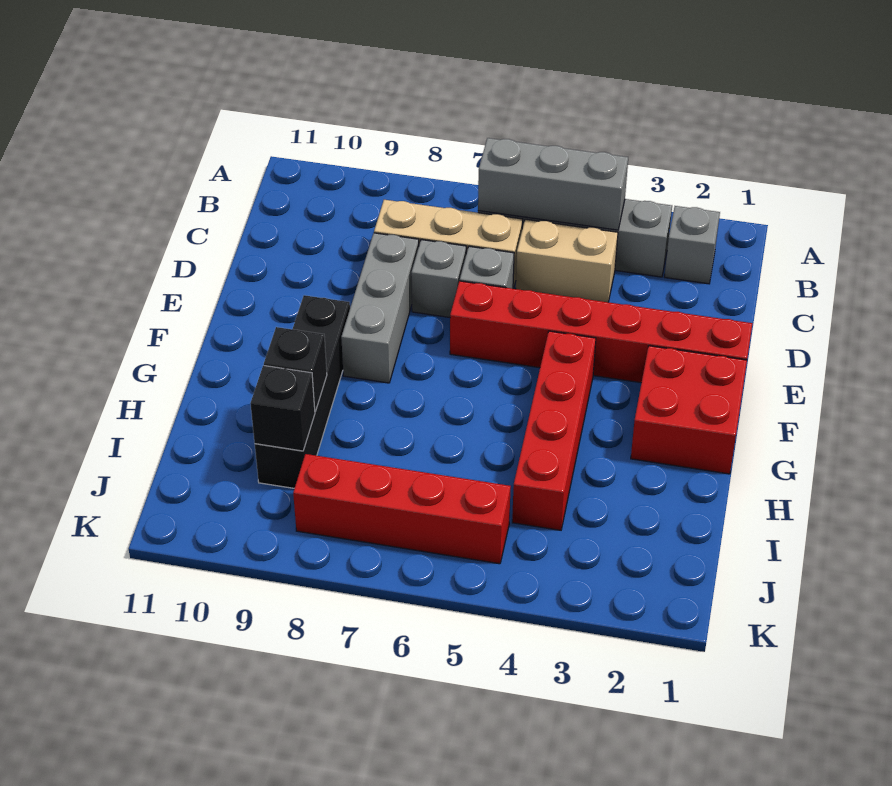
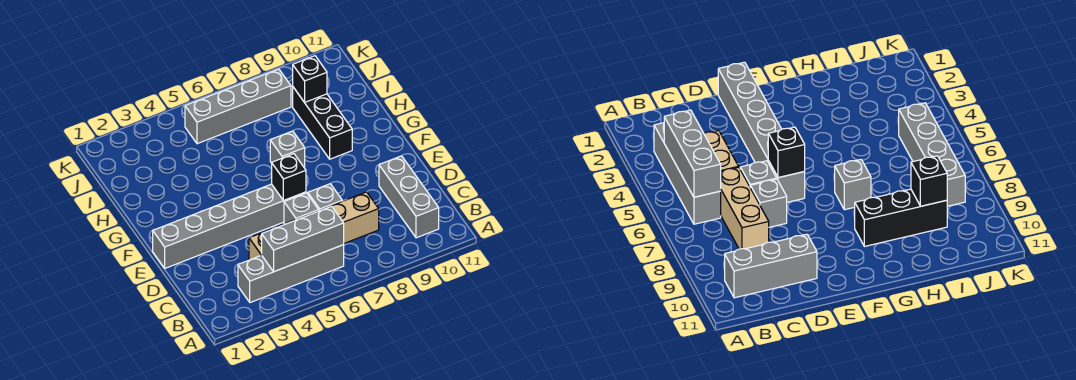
grey 1x1 brick [665,206,720,284] -> grey 1x1 brick moved to [270,131,305,168]
grey 1x3 brick [341,233,419,383] -> grey 1x3 brick moved to [379,156,439,238]
red 1x6 brick [450,281,753,383] -> grey 1x6 brick [153,184,306,268]
red 2x2 brick [631,346,747,474] -> none
red 1x4 brick [512,331,596,530] -> none
black 1x4 brick [255,295,350,488] -> black 1x3 brick [293,87,352,159]
black 1x1 brick [264,327,327,412] -> black 1x1 brick moved to [272,154,306,201]
red 1x4 brick [293,454,511,564] -> grey 1x4 brick [185,69,291,144]

